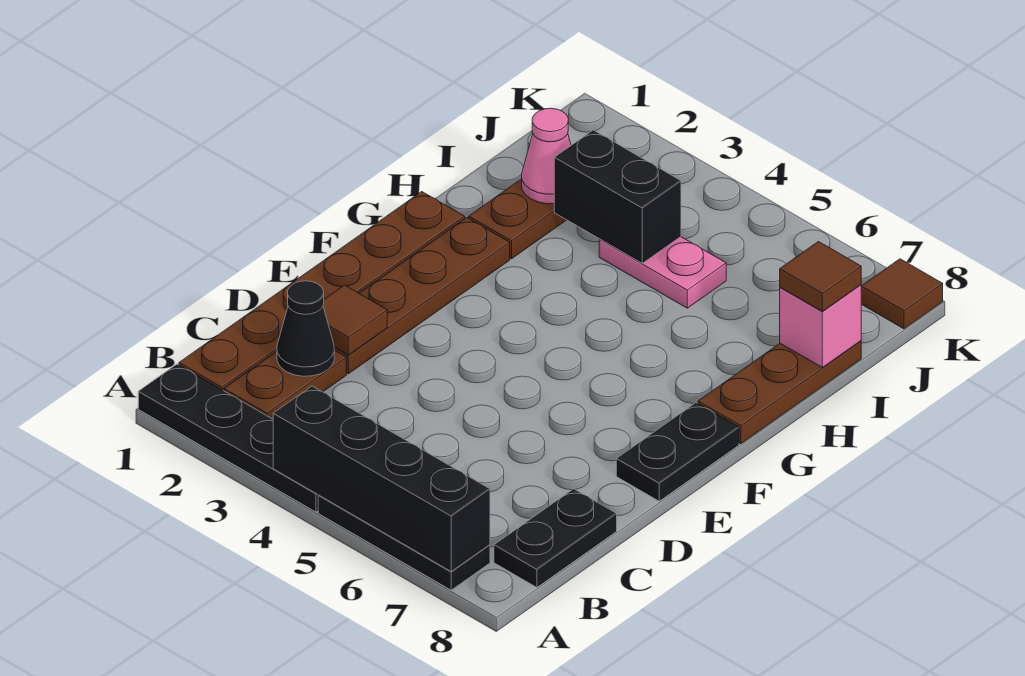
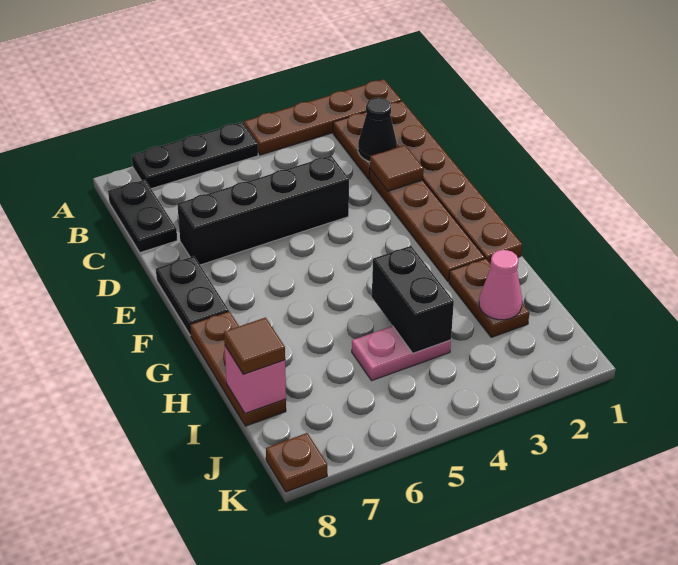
black 1x4 plate [138,364,319,512] -> brown 1x4 plate [244,79,401,155]
black 1x4 brick [273,386,490,571] -> black 1x4 brick moved to [177,156,349,265]
black 1x2 brick [554,130,681,263] -> black 1x2 brick turned to [372,246,454,353]
brown 1x1 tile [861,259,943,329] -> brown 1x1 plate [266,433,327,492]

